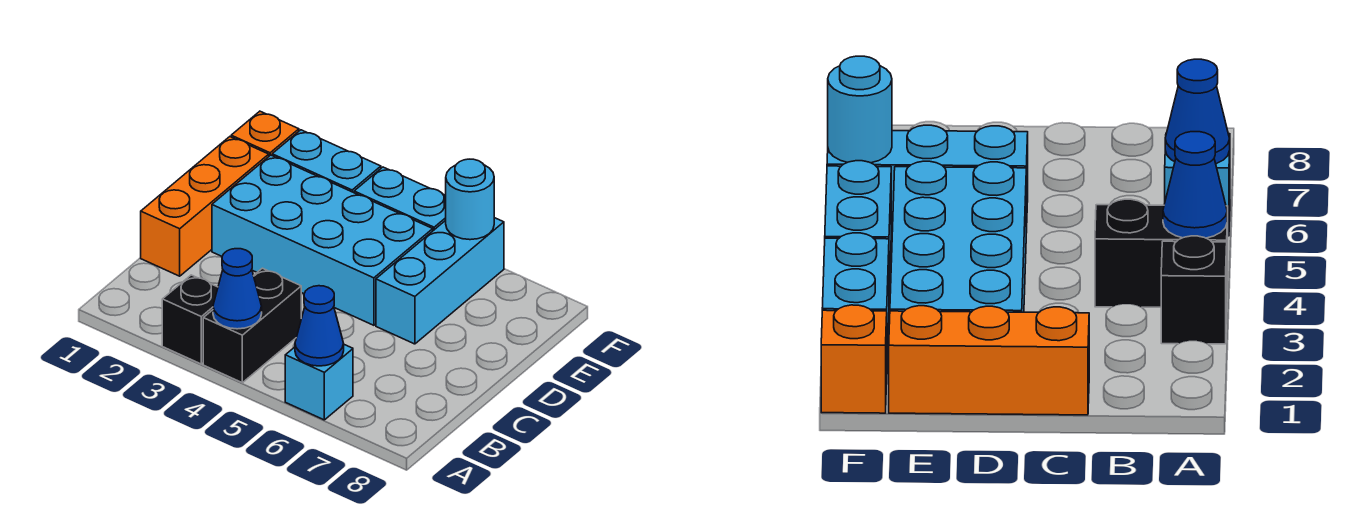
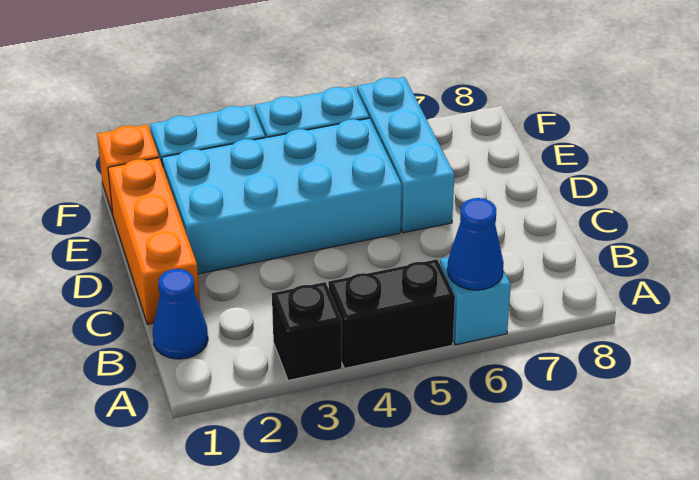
black 1x2 brick [203,268,301,383] -> black 1x2 brick turned to [328,259,455,368]
blue 1x1 cone [213,249,262,329] -> blue 1x1 cone moved to [153,269,208,359]
cyan 1x1 round brick [446,159,494,240] -> none

